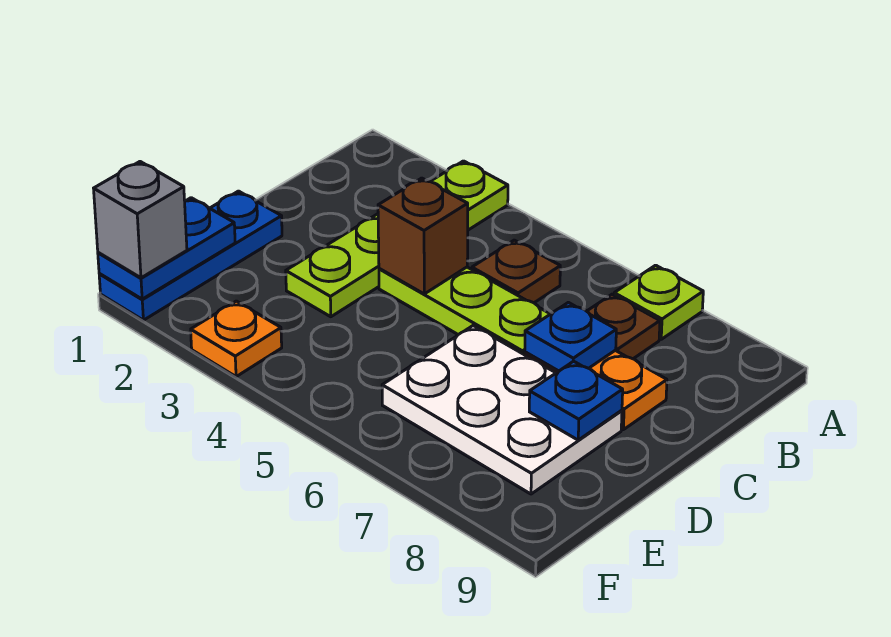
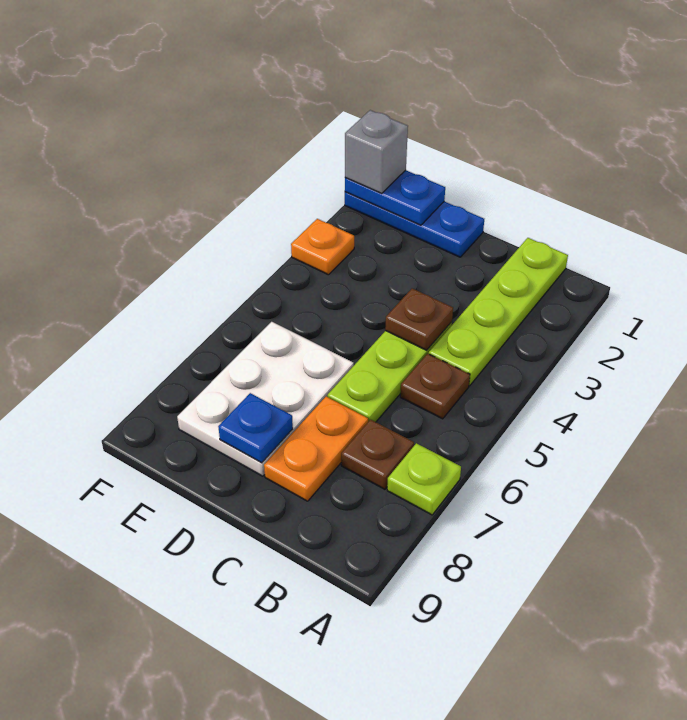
lime 1x4 plate [286,161,508,317] -> lime 1x4 plate turned to [429,238,568,386]
brown 1x1 brick [378,178,468,294] -> brown 1x1 plate [385,288,453,350]
blue 1x1 plate [525,302,616,371] -> none

